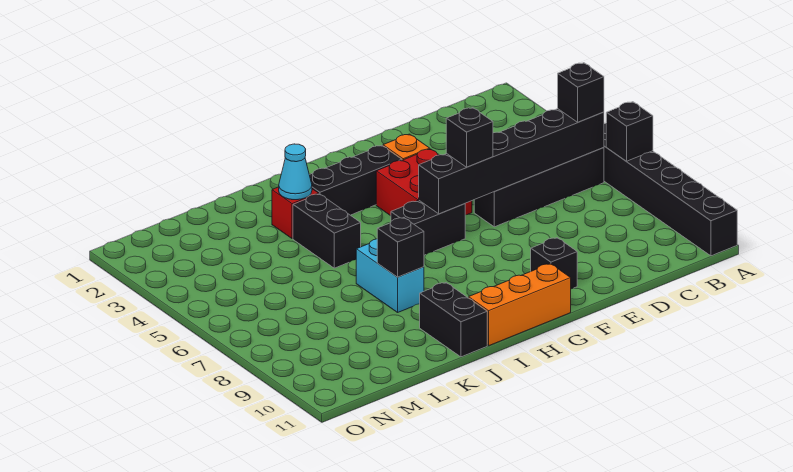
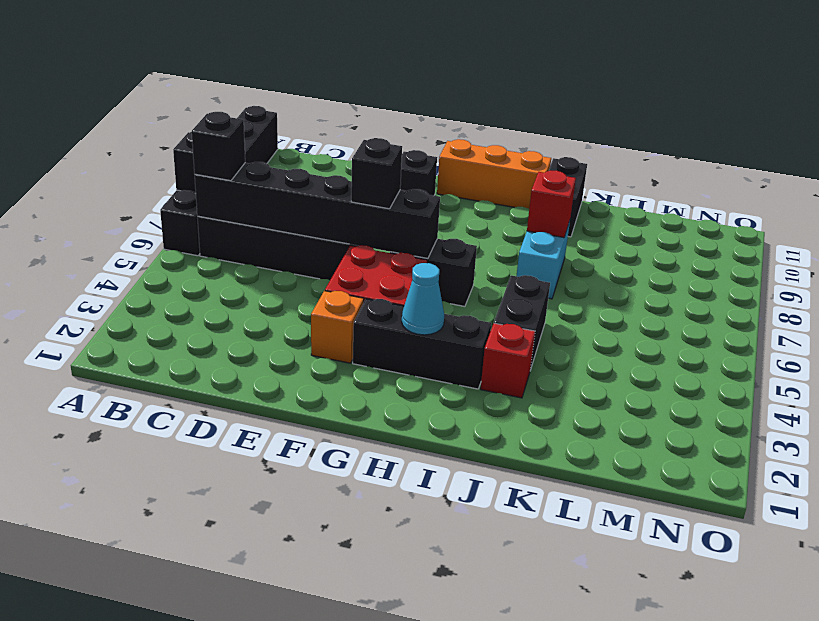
cyan 1x1 cone [279,144,312,200] -> cyan 1x1 cone moved to [402,263,444,335]
black 1x1 brick [377,218,424,277] -> red 1x1 brick [527,171,576,238]

